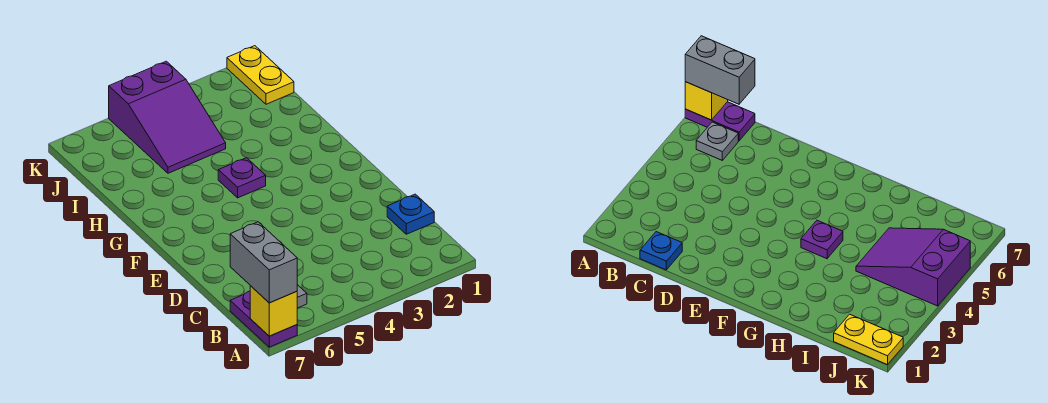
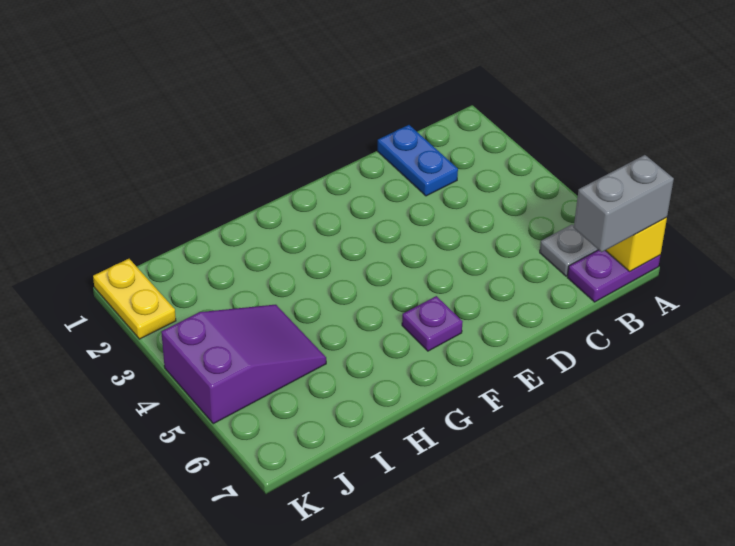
blue 1x1 plate [387,194,434,234] -> blue 1x2 plate [378,125,458,196]
purple 1x1 plate [218,158,266,198] -> purple 1x1 plate moved to [402,296,463,351]
yellow 1x2 plate [227,46,294,104] -> yellow 1x2 plate turned to [93,259,176,339]

